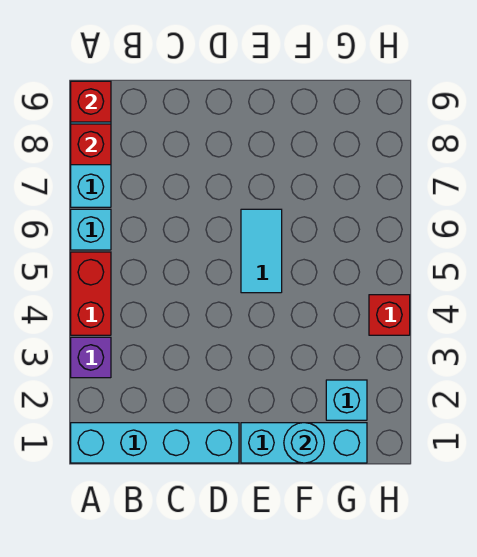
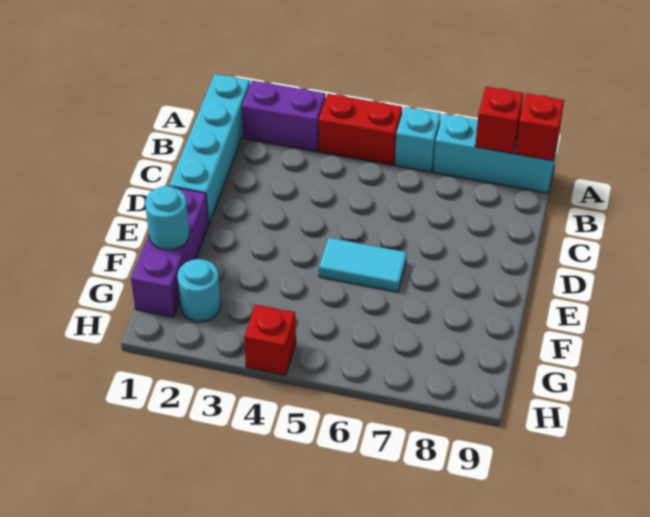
purple 1x1 brick [71,337,111,378] -> purple 1x2 brick [242,80,326,152]
cyan 1x3 brick [241,423,367,463] -> purple 1x3 brick [131,188,209,317]
cyan 1x1 brick [326,380,367,420] -> cyan 1x1 round brick [177,259,221,322]

